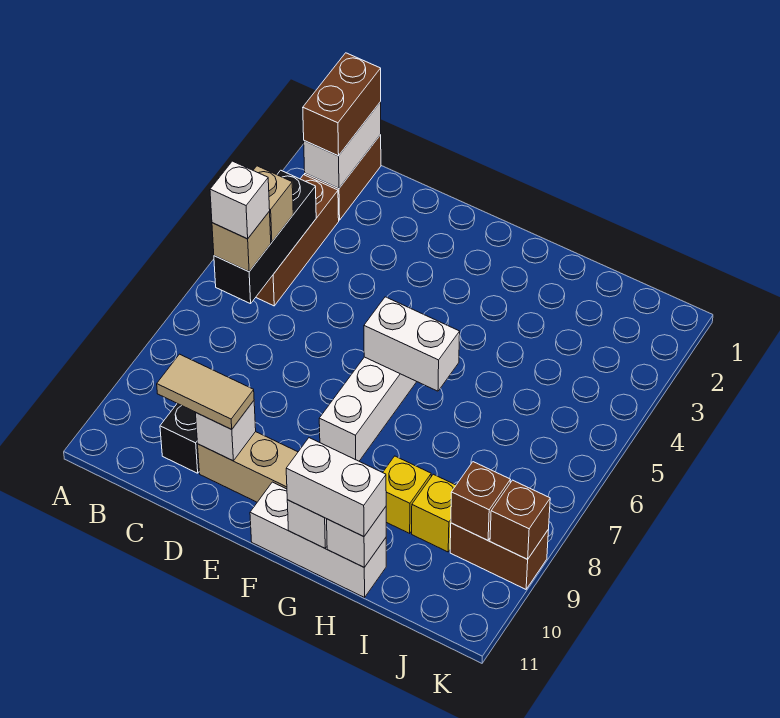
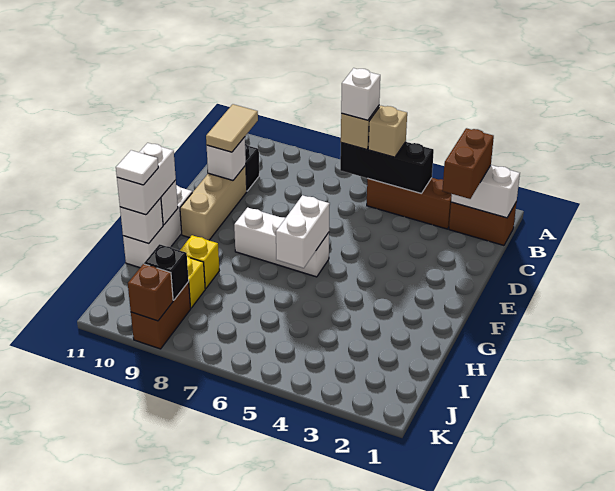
brown 1x2 brick [303,53,381,156] -> brown 1x2 brick turned to [442,128,494,199]
none -> white 1x1 tile [116,150,158,185]
brown 1x1 brick [451,462,510,540] -> black 1x1 brick [144,244,189,300]

